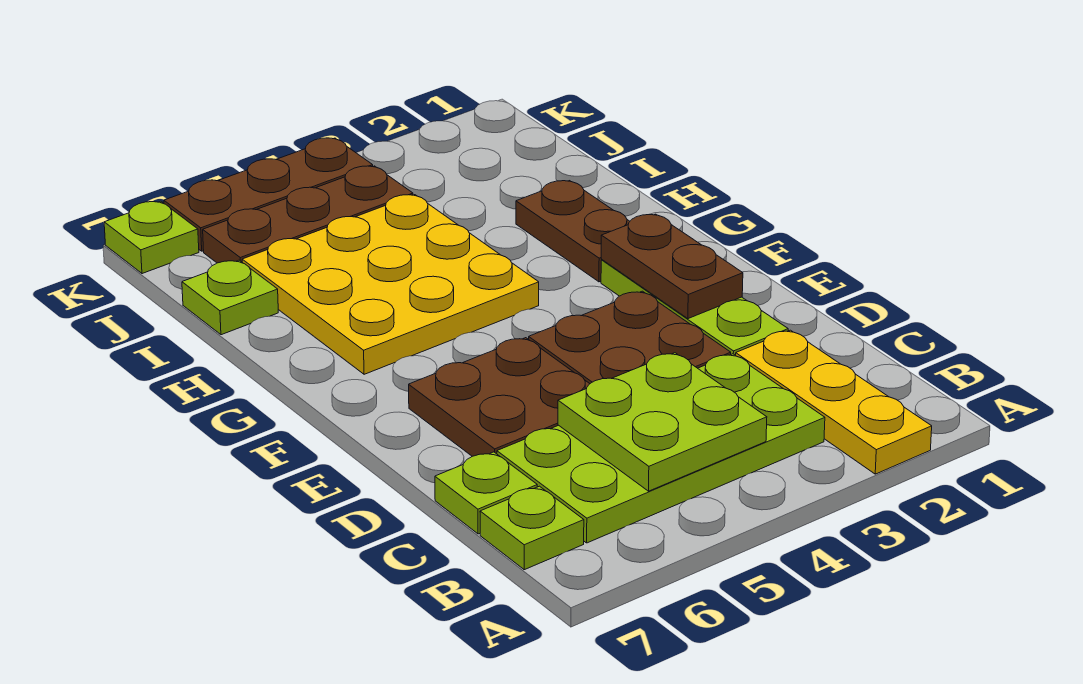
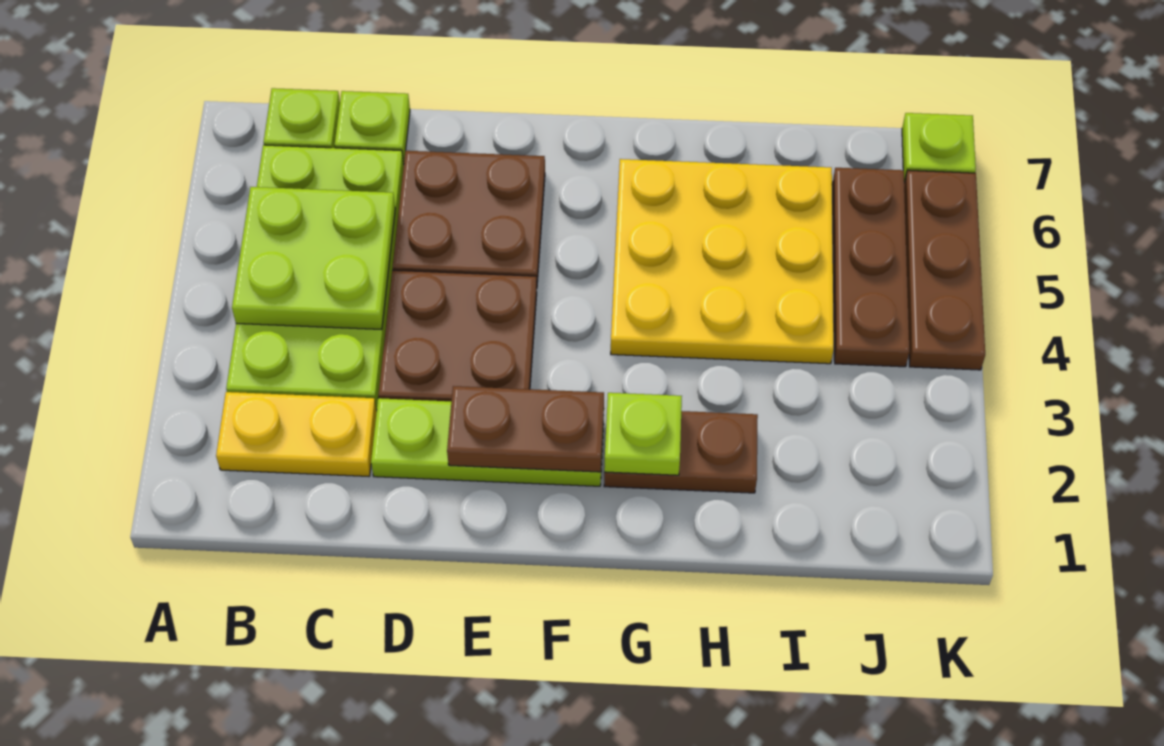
yellow 1x3 plate [736,330,932,474] -> yellow 1x2 plate [216,392,377,476]
lime 1x1 plate [182,260,278,335] -> lime 1x1 plate moved to [604,393,682,475]

